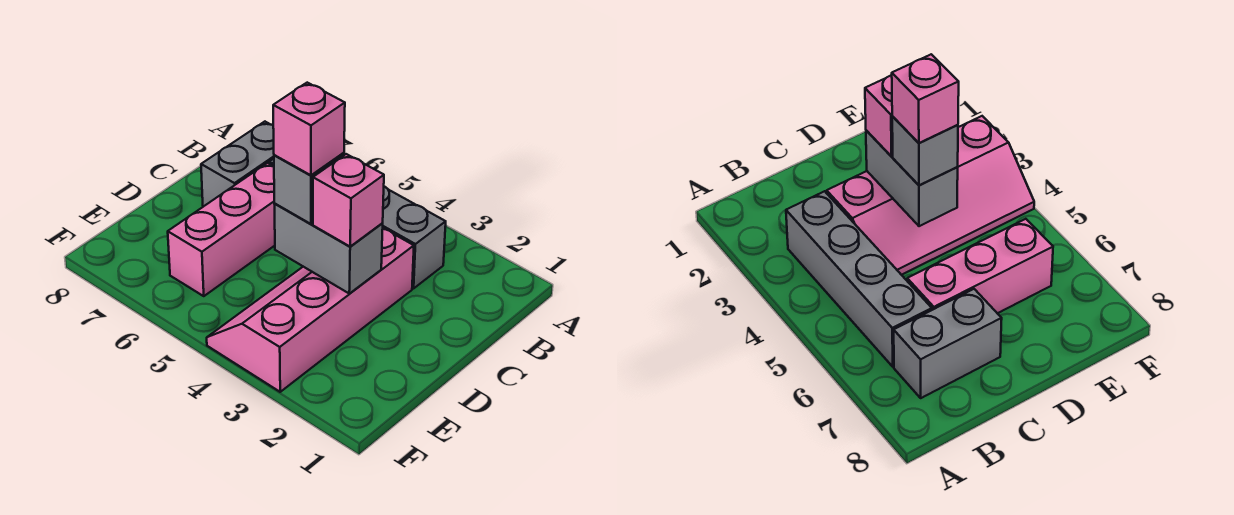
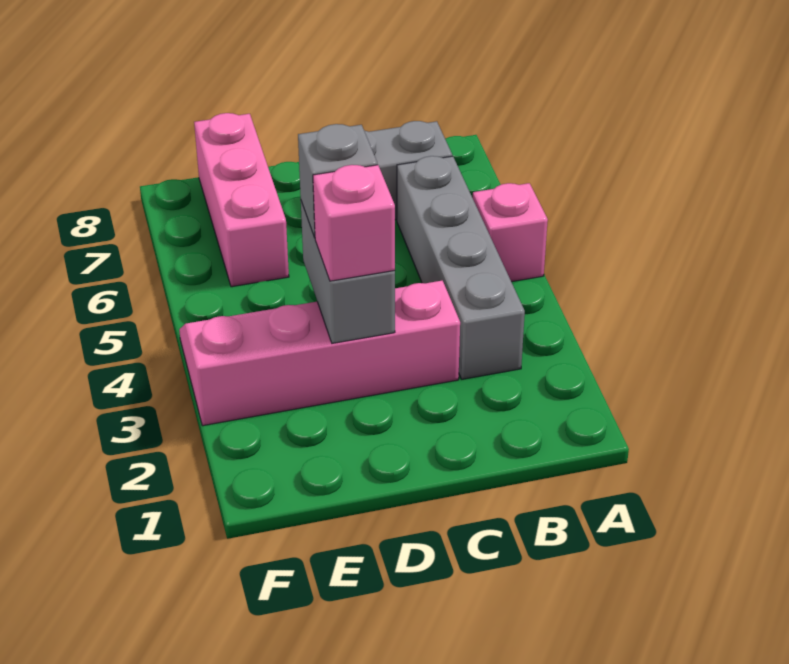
pink 1x3 brick [168,163,275,296] -> pink 1x3 brick turned to [194,113,289,287]
pink 1x1 brick [273,83,345,175] -> pink 1x1 brick moved to [473,183,548,282]

